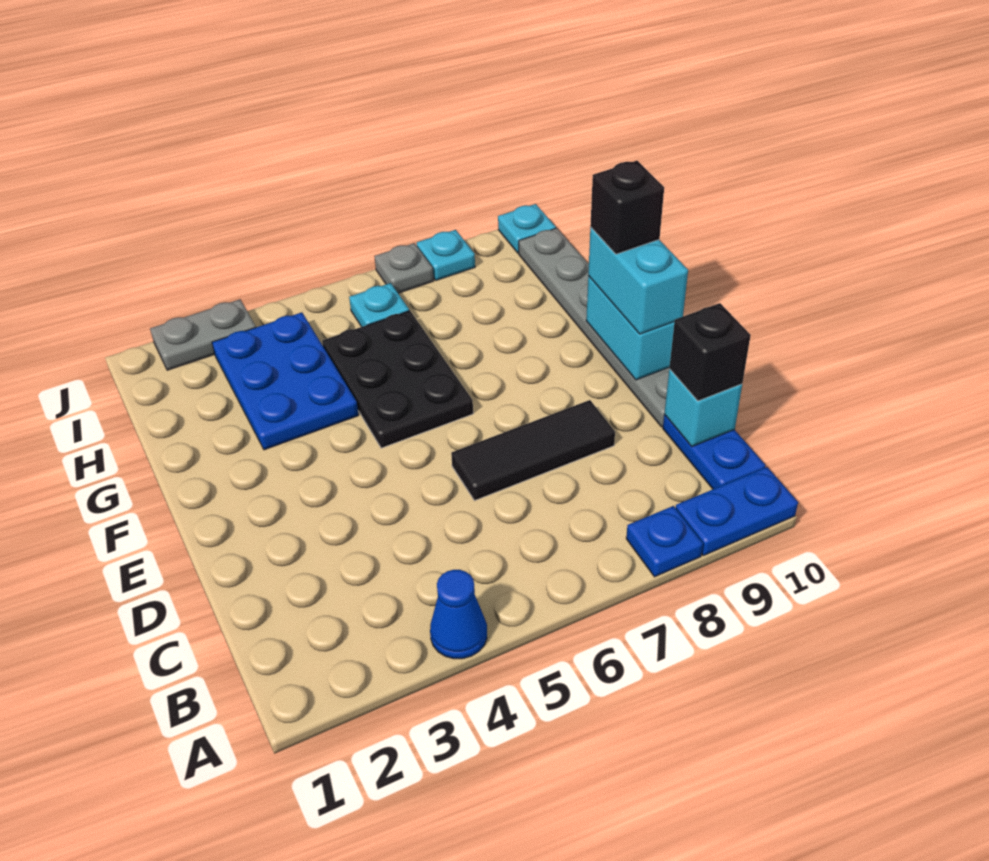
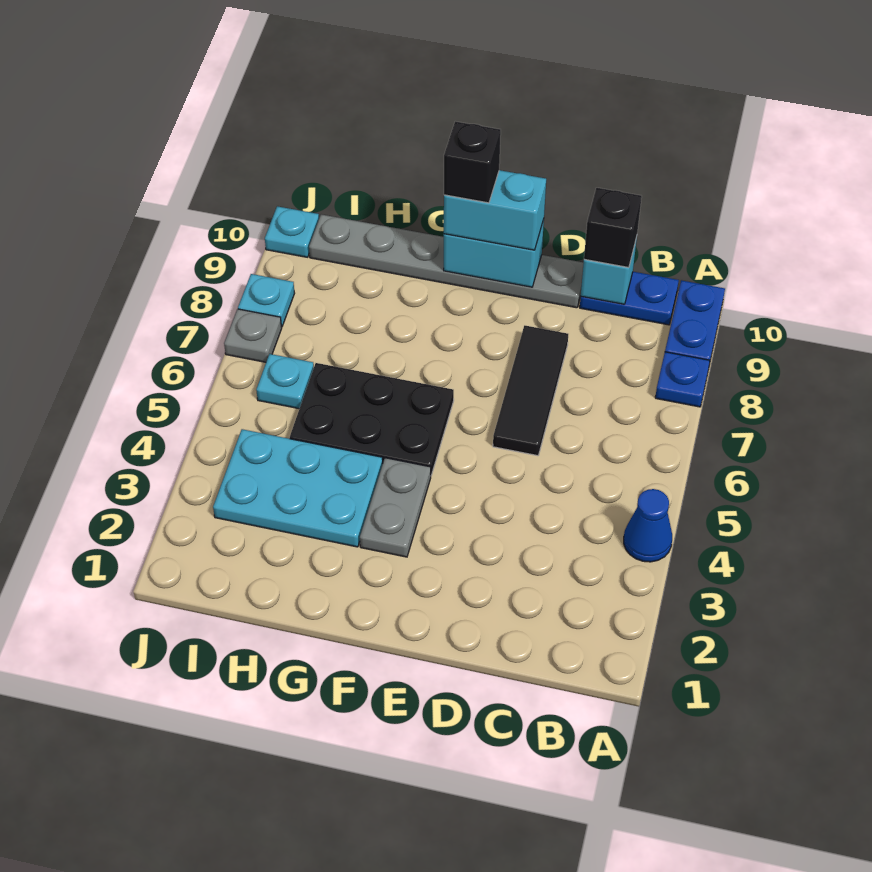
blue 2x3 plate [212,312,359,450] -> cyan 2x3 plate [213,429,383,547]
grey 1x2 plate [150,299,256,370] -> grey 1x2 plate moved to [360,458,431,557]

